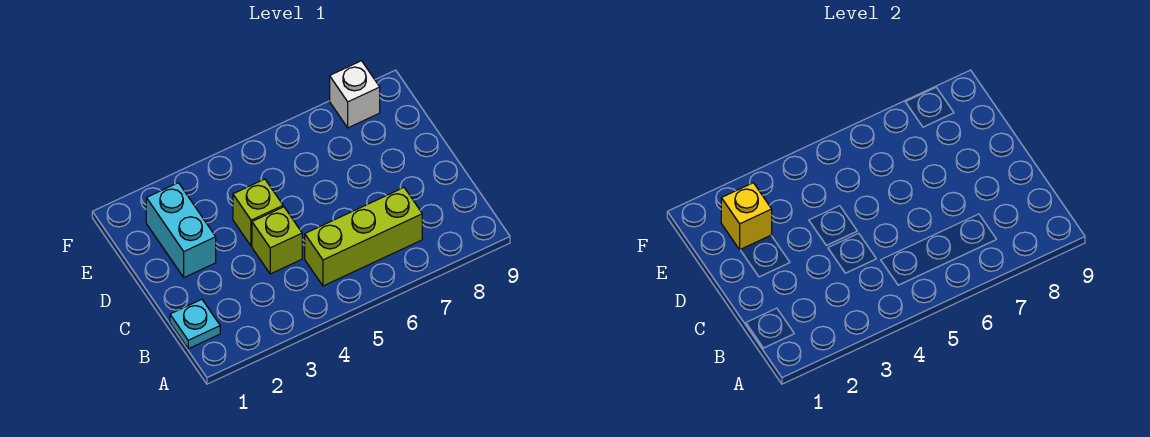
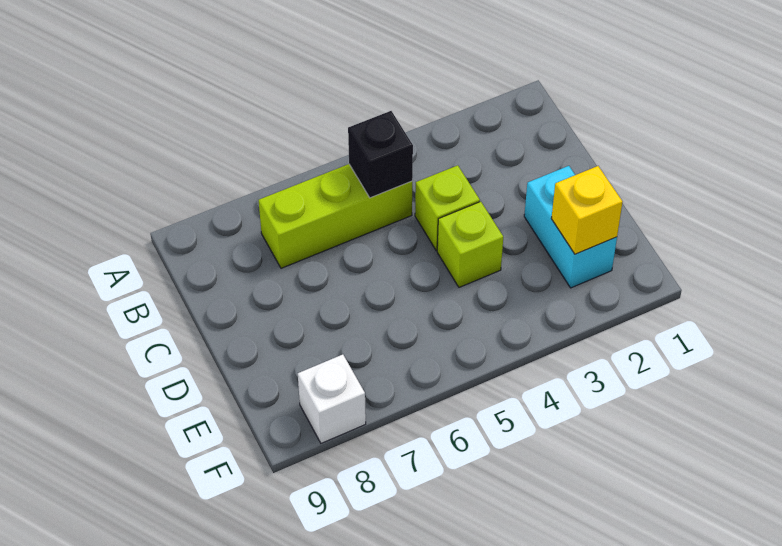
cyan 1x1 plate [170,299,220,349] -> none
none -> black 1x1 brick [348,111,413,198]

